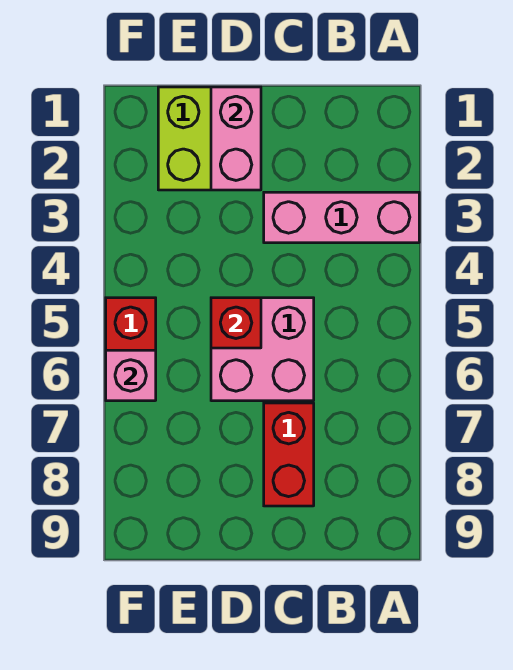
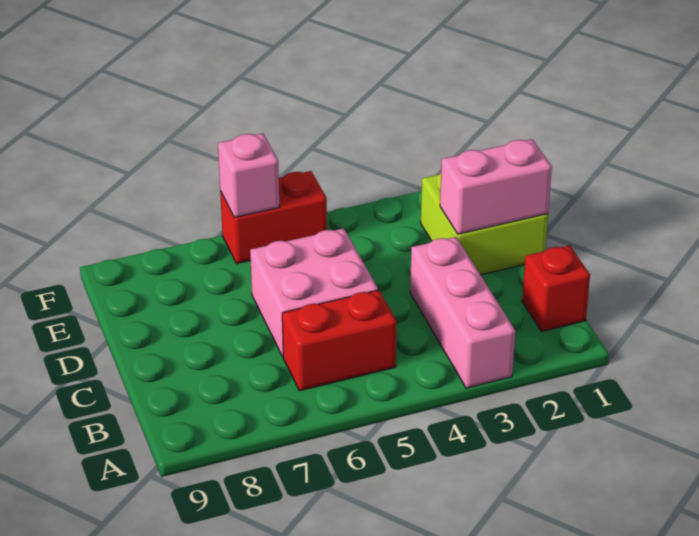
red 1x2 brick [264,403,314,506] -> red 1x2 brick moved to [282,290,397,391]
red 1x1 brick [211,298,261,348] -> red 1x1 brick moved to [522,245,590,332]

